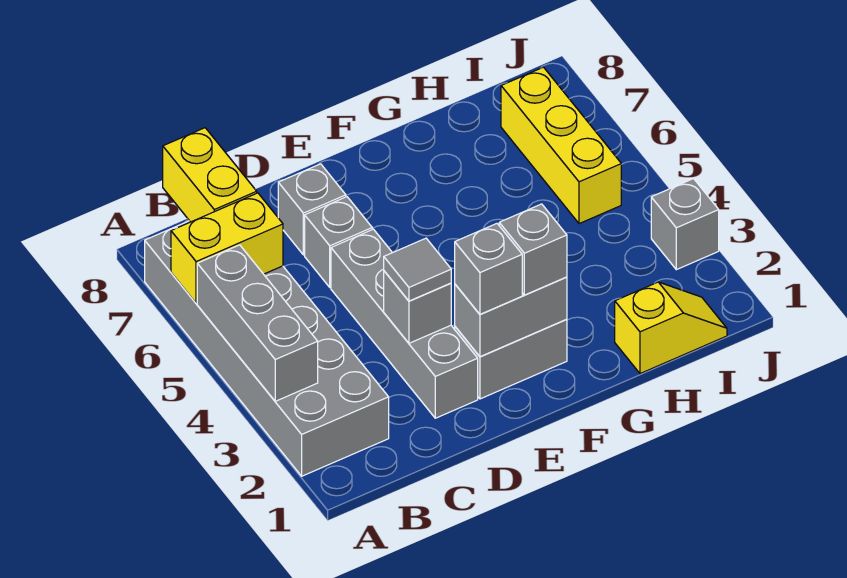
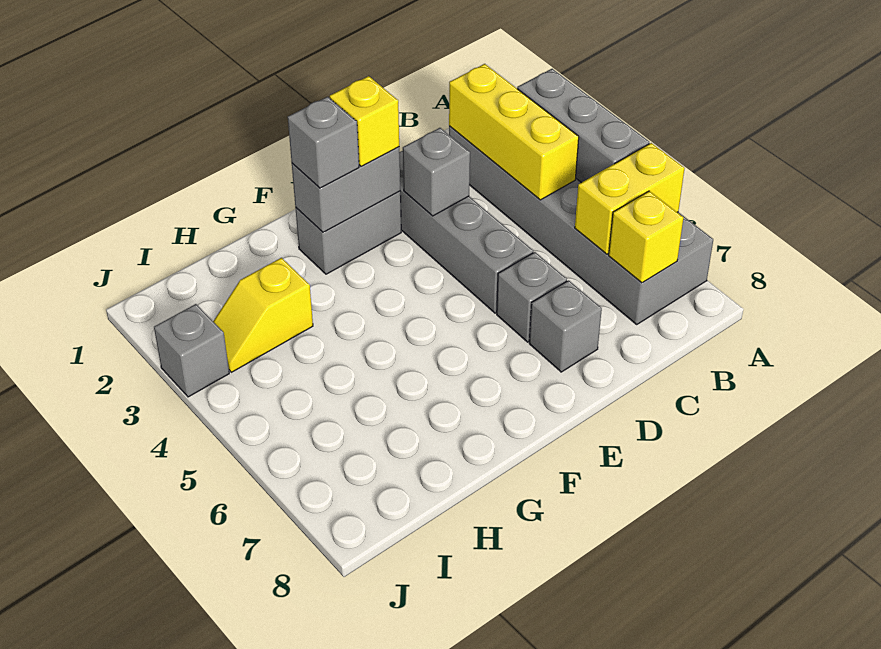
yellow 1x2 brick [163,128,257,222] -> yellow 1x1 brick [609,191,683,283]
grey 1x1 tile [384,238,451,301] -> none
grey 1x1 brick [455,224,522,314] -> yellow 1x1 brick [330,76,399,166]
yellow 1x2 slope [615,282,727,374] -> yellow 1x2 slope moved to [213,258,313,372]
yellow 1x3 brick [501,67,621,224] -> yellow 1x3 brick moved to [449,64,579,200]

